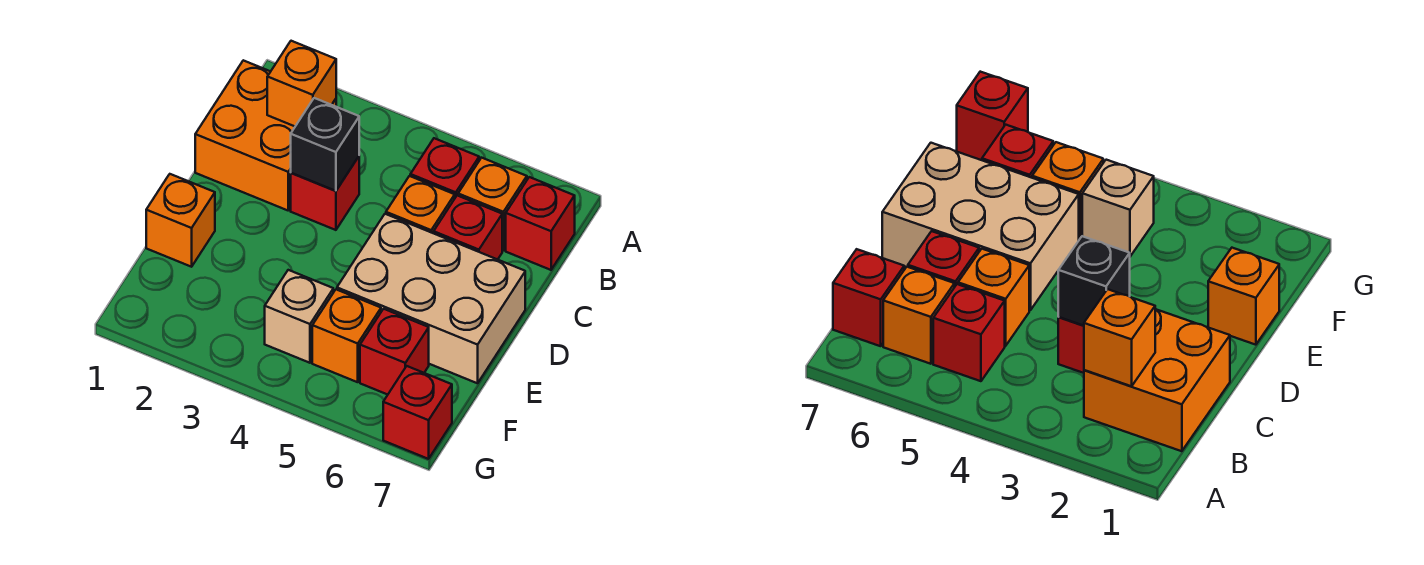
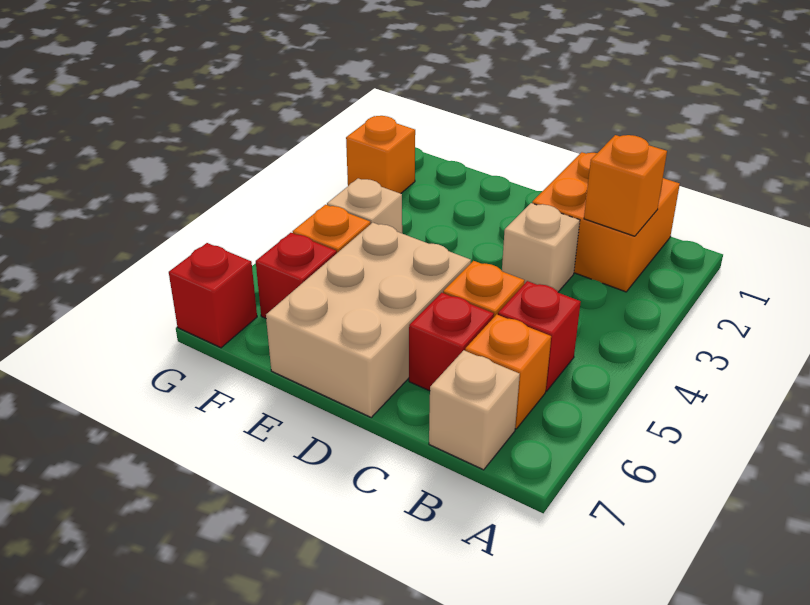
red 1x1 brick [506,177,575,270] -> tan 1x1 brick [429,350,520,470]
red 1x1 brick [291,157,359,230] -> tan 1x1 brick [502,203,580,292]
black 1x1 brick [291,98,359,191] -> none
orange 1x1 brick [146,174,215,267] -> orange 1x1 brick moved to [346,116,415,194]

